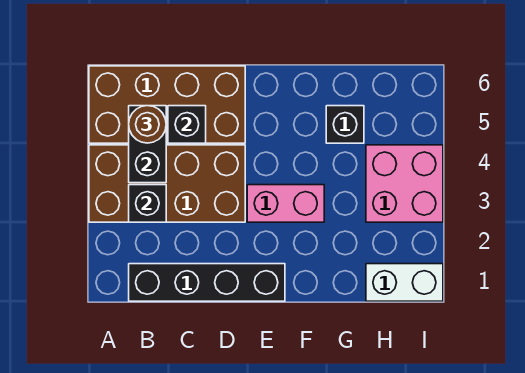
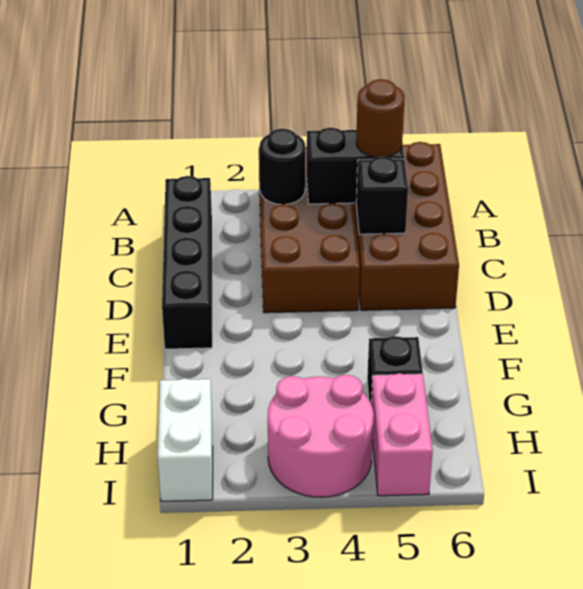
black 1x1 brick [129,185,166,222] -> black 1x1 round brick [259,129,305,205]
pink 1x2 brick [247,185,324,222] -> pink 1x2 brick moved to [371,373,433,496]
pink 2x2 brick [366,145,443,222] -> pink 2x2 round brick [268,375,374,497]

